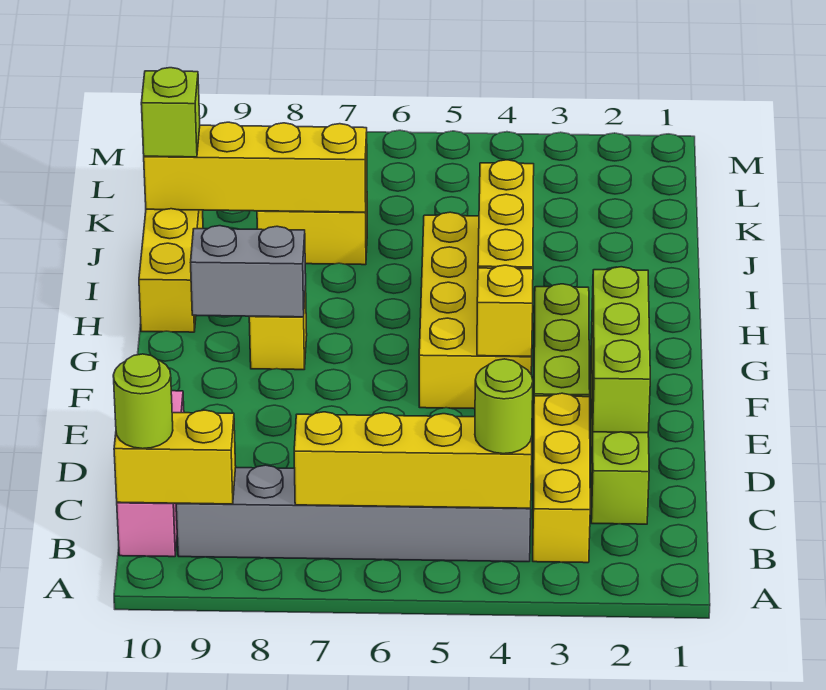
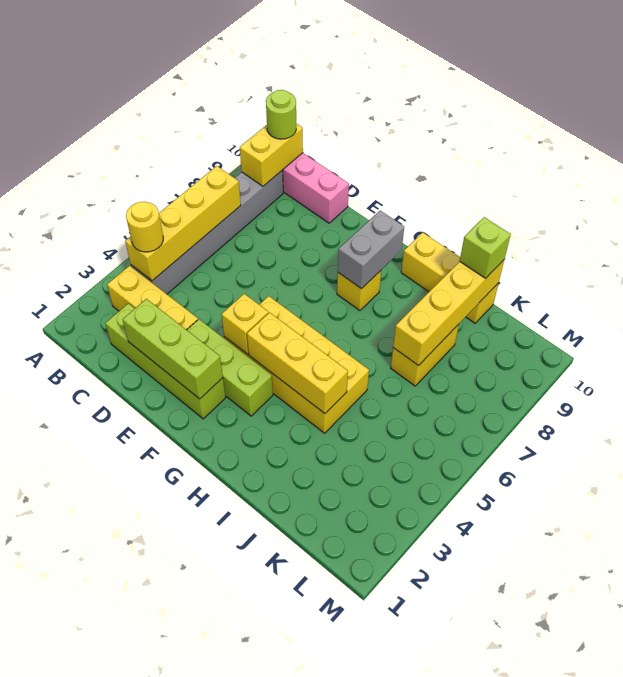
lime 1x1 round brick [475,359,533,454] -> yellow 1x1 round brick [126,202,163,252]

